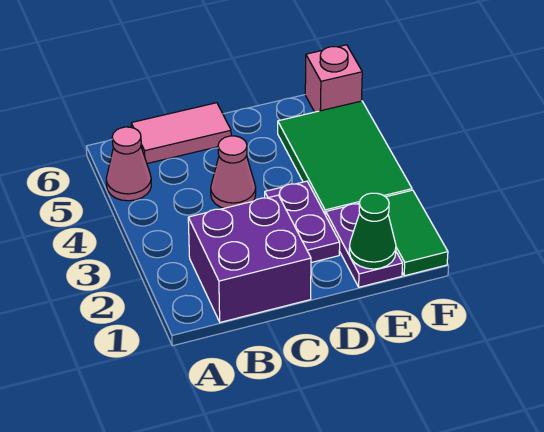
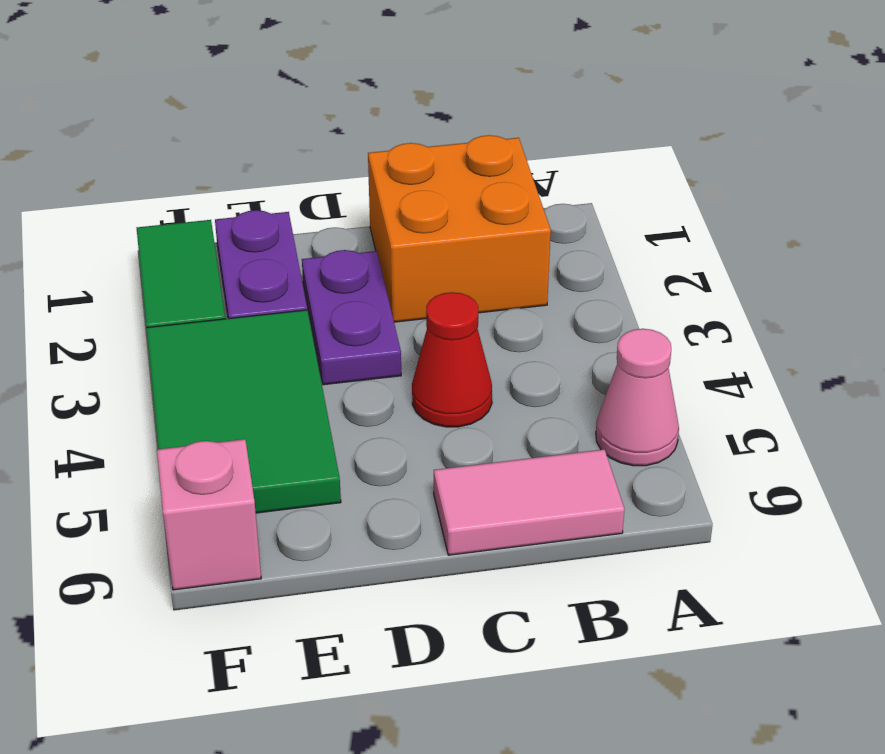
purple 2x2 brick [188,195,311,322] -> orange 2x2 brick [368,135,551,322]
pink 1x1 cone [211,136,256,208] -> red 1x1 cone [412,292,492,427]
green 1x1 cone [349,193,396,269] -> none

